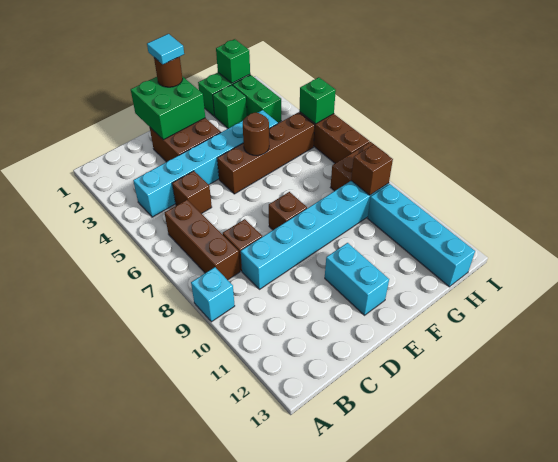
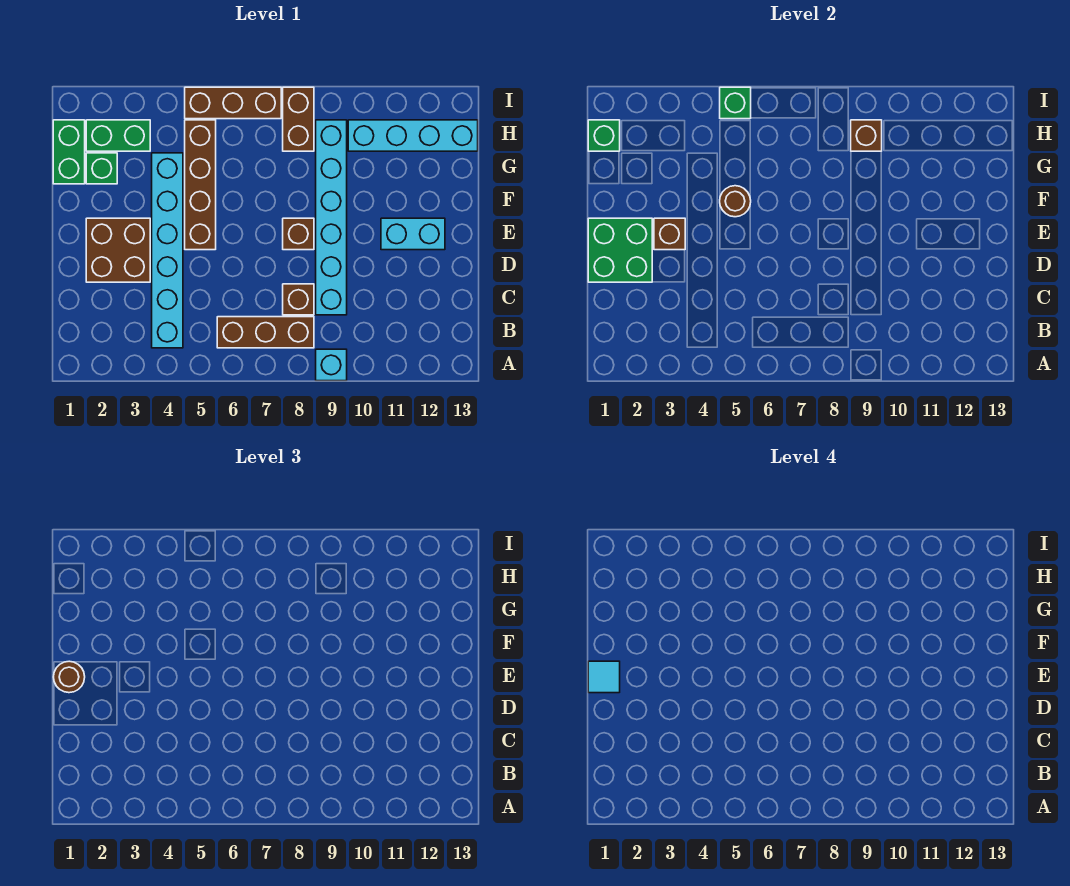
brown 1x1 brick [172,171,212,214] -> brown 1x1 brick moved to [654,218,685,250]

